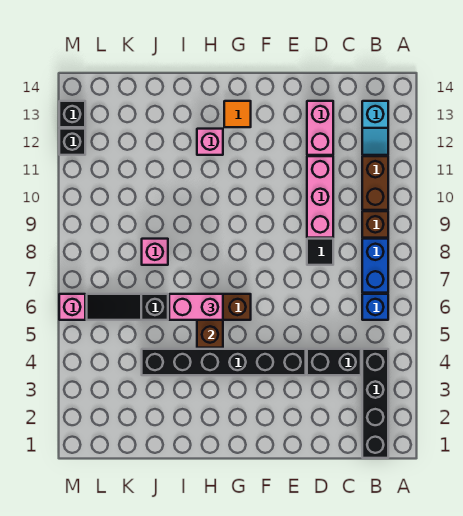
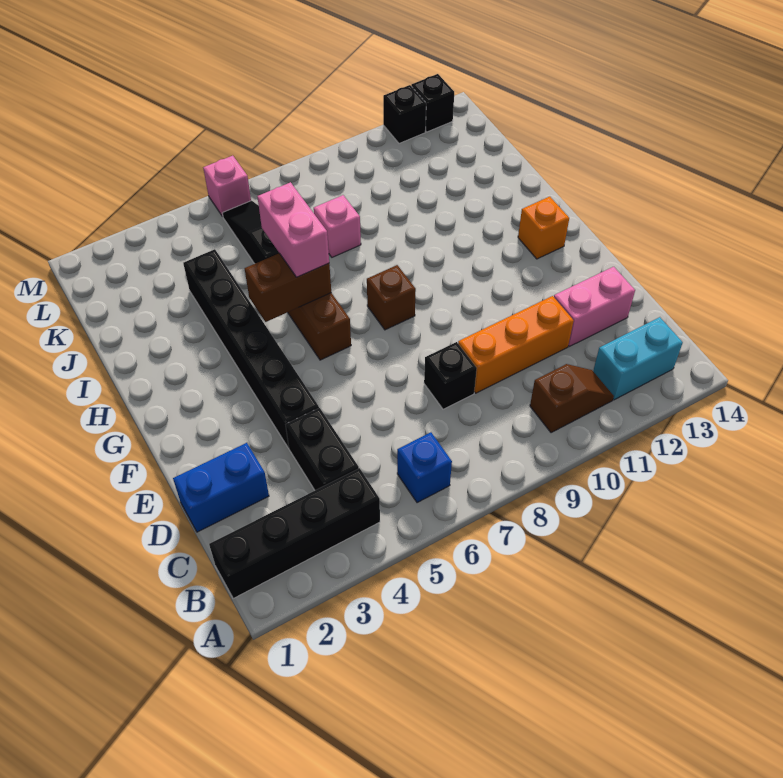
blue 1x2 brick [362,239,388,293] -> blue 1x2 brick moved to [173,443,269,532]
brown 1x1 brick [362,211,388,238] -> brown 1x1 brick moved to [367,265,416,330]
brown 1x2 brick [362,156,388,210] -> brown 1x2 slope [530,364,614,433]
cyan 1x2 slope [362,101,388,155] -> cyan 1x2 brick [593,317,683,400]
black 1x1 tile [307,239,333,265] -> black 1x1 brick [424,342,477,409]
pink 1x3 brick [307,156,333,238] -> orange 1x3 brick [458,296,574,393]
orange 1x1 tile [224,101,251,127] -> orange 1x1 brick [518,197,569,259]
pink 1x1 brick [197,129,223,155] -> none

